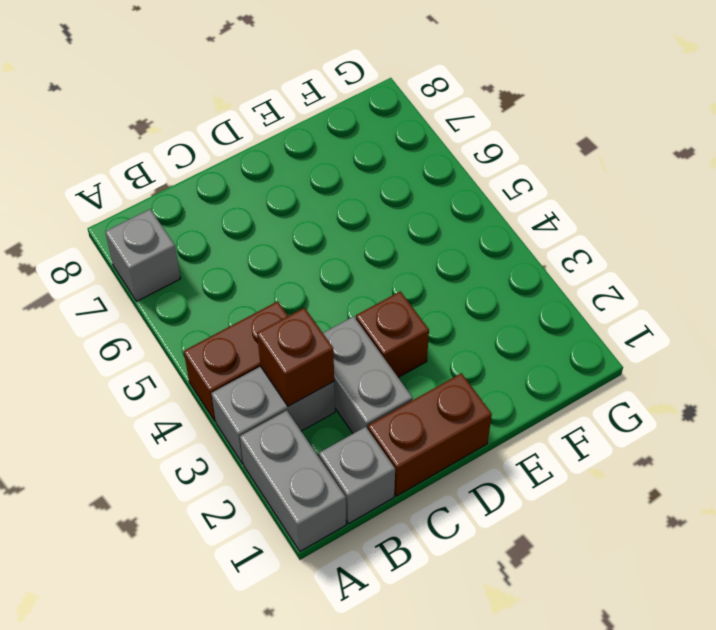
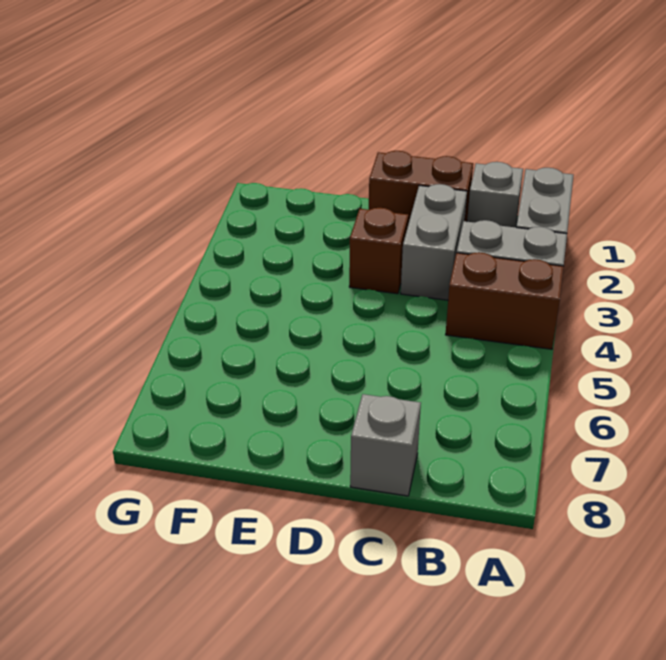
grey 1x1 brick [105,209,181,301] -> grey 1x1 brick moved to [350,394,421,496]
brown 1x1 brick [257,308,334,406] -> none

